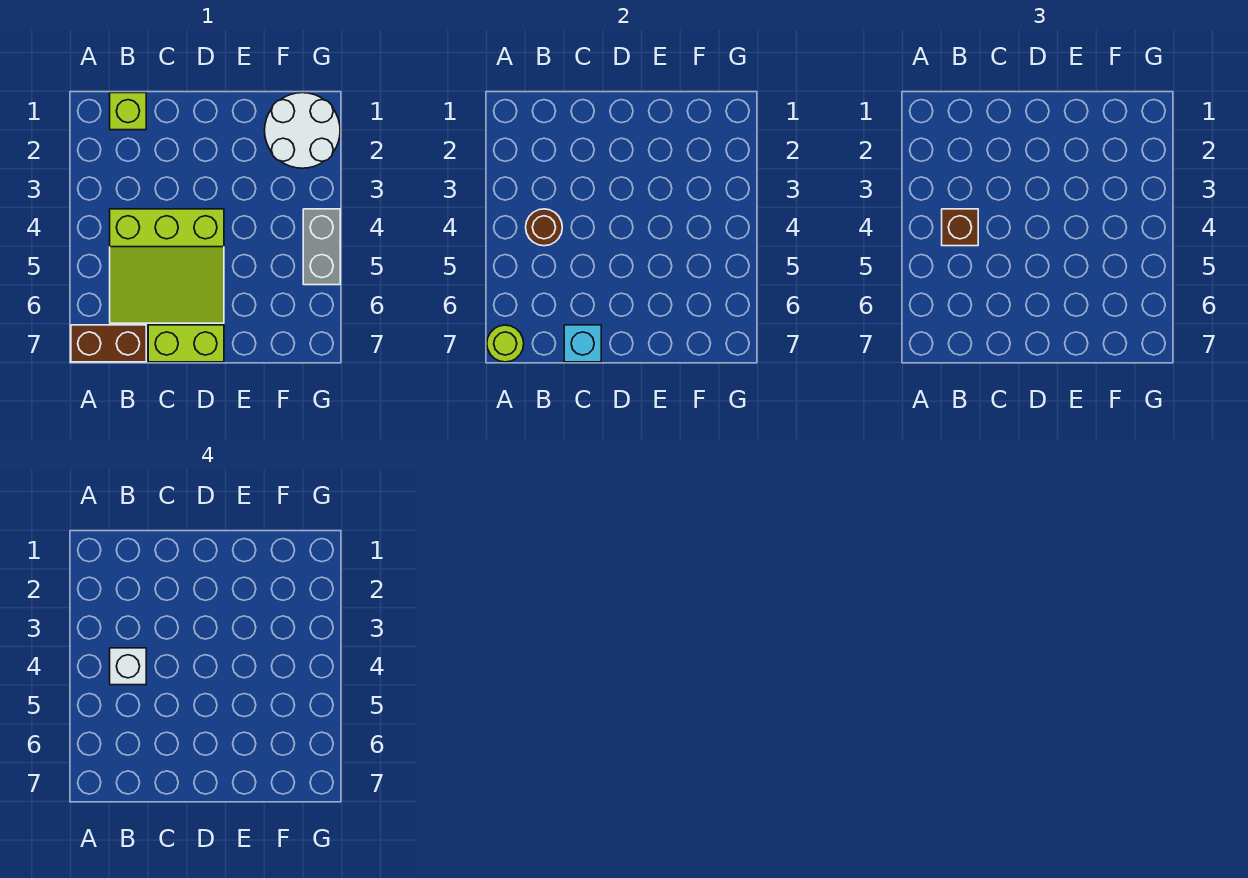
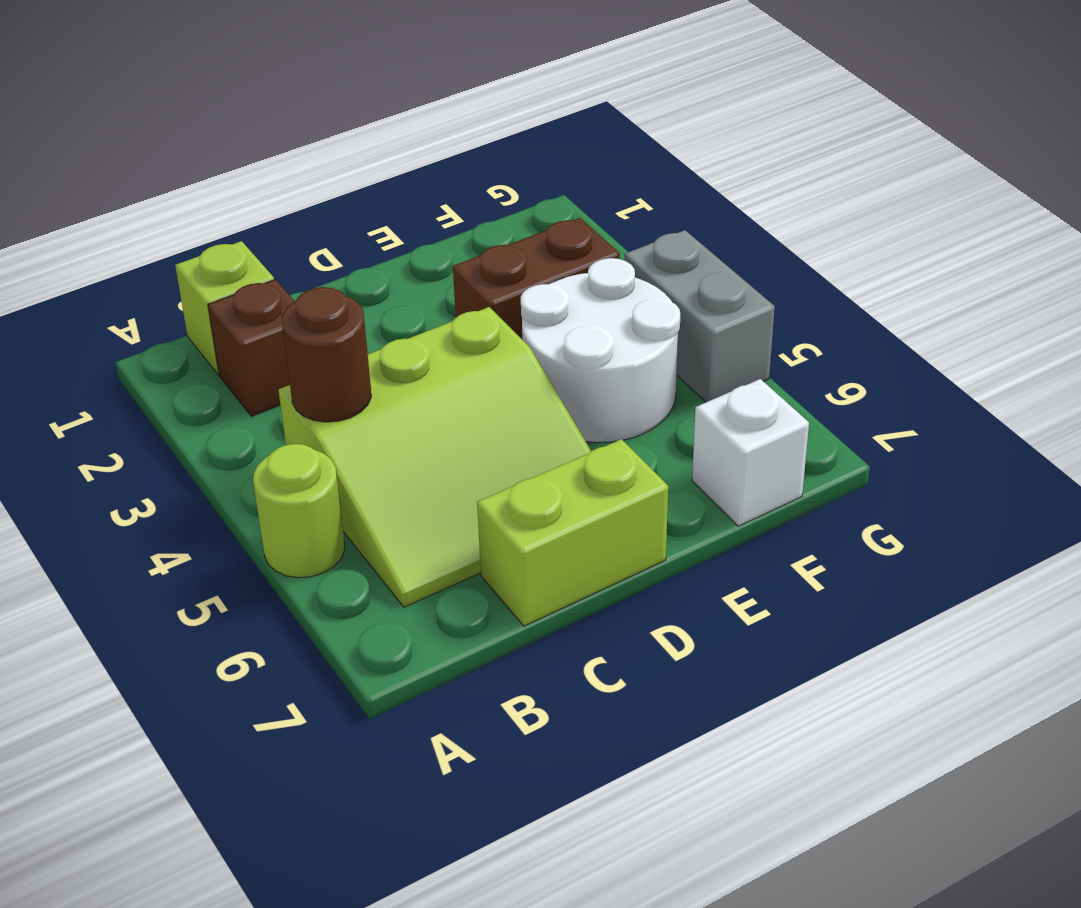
brown 1x2 brick [71,325,146,362] -> brown 1x2 brick moved to [453,218,620,339]
lime 1x1 round brick [487,325,524,362] -> lime 1x1 round brick moved to [253,444,344,578]
brown 1x1 brick [942,209,978,246] -> brown 1x1 brick moved to [208,279,294,416]
white 1x1 brick [110,648,146,685] -> white 1x1 brick moved to [692,379,809,526]
cyan 1x1 brick [564,325,601,362] -> none
white 2x2 round brick [265,93,340,168] -> white 2x2 round brick moved to [521,258,680,443]

